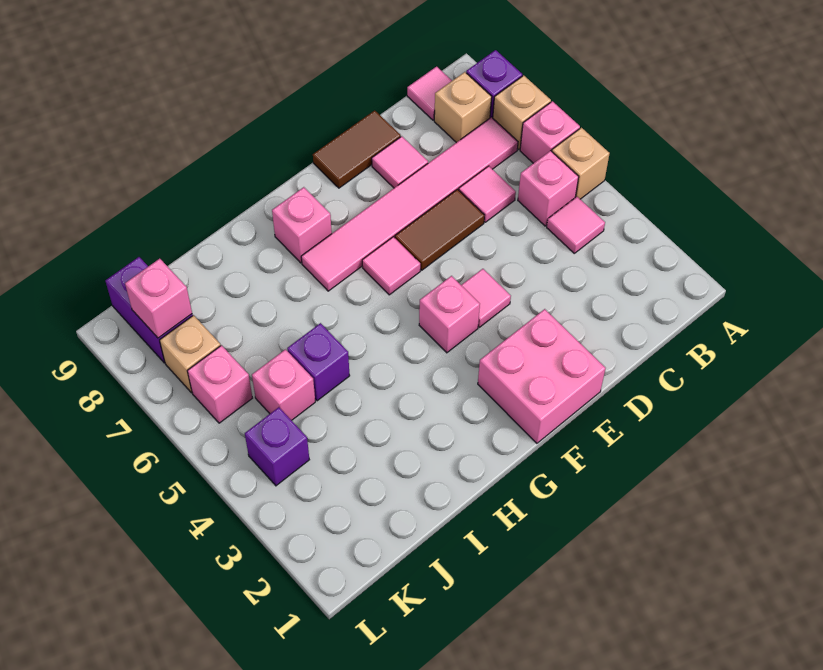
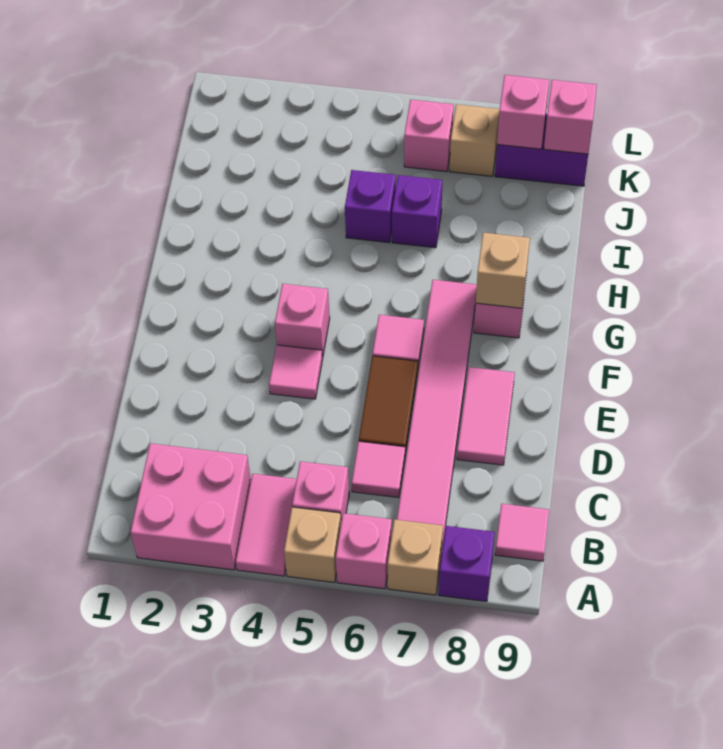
pink 1x1 tile [547,197,605,253] -> pink 1x2 tile [236,474,297,576]
tan 1x1 brick [434,72,492,143] -> tan 1x1 brick moved to [476,233,530,308]
pink 1x1 tile [372,136,428,188] -> pink 1x2 tile [457,367,515,465]
brown 1x2 tile [313,110,401,188] -> none
pink 2x2 brick [478,309,606,443] -> pink 2x2 brick moved to [131,443,251,570]
pink 1x1 brick [252,349,315,420] -> pink 1x1 brick moved to [544,80,597,154]
purple 1x1 brick [245,407,309,486] -> purple 1x1 brick moved to [392,175,442,248]

